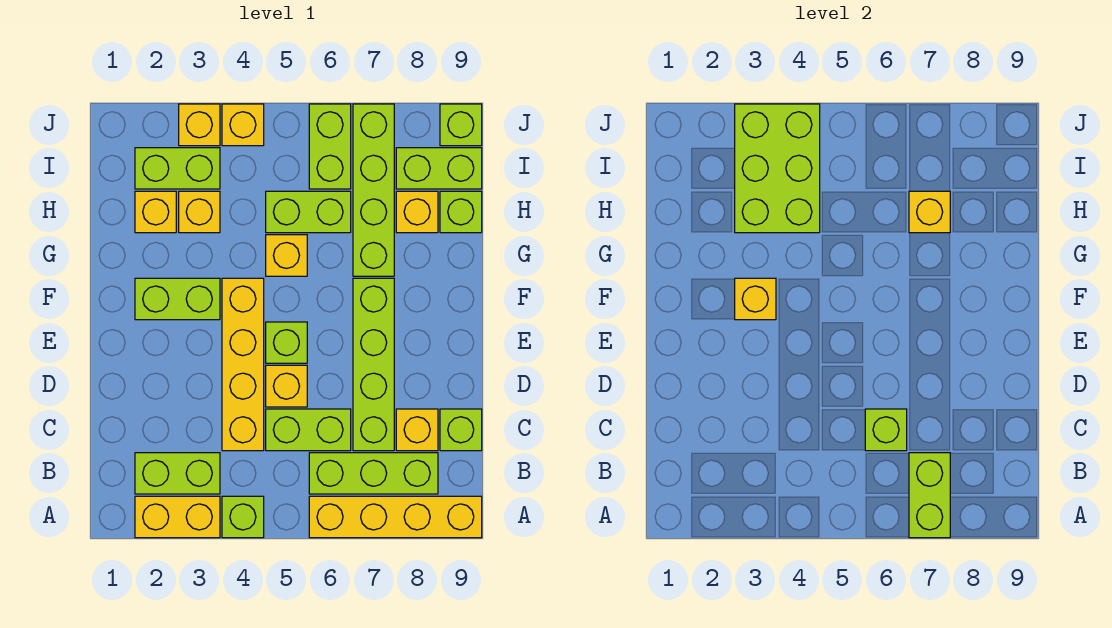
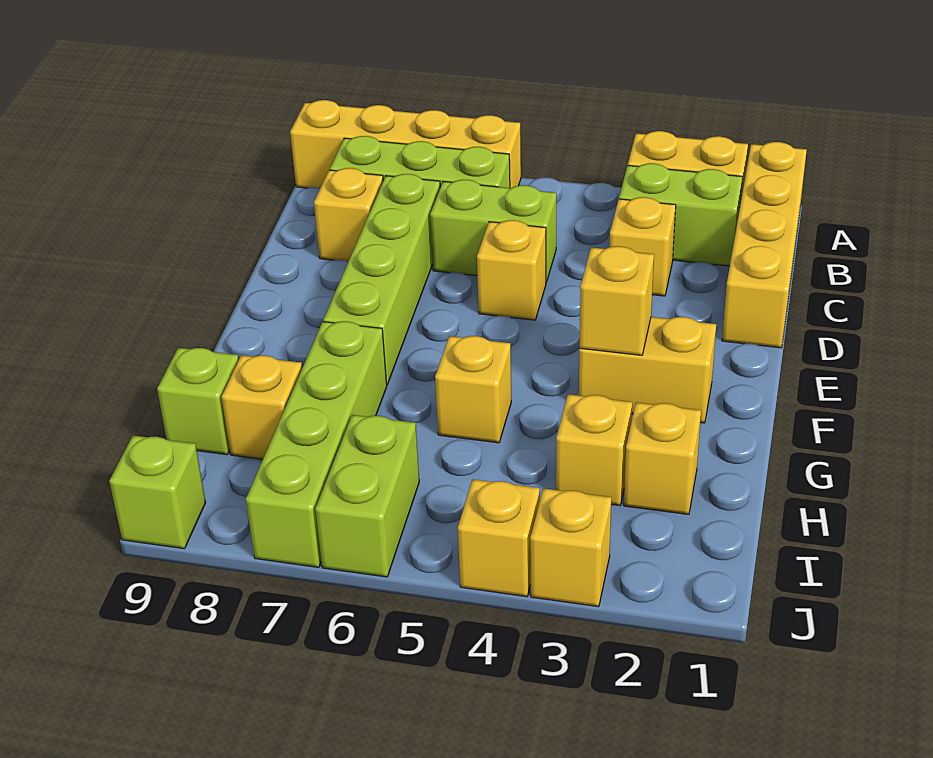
lime 1x1 brick [222,496,264,538] -> none
lime 1x2 brick [909,453,950,538] -> none
yellow 1x4 brick [222,278,264,451] -> yellow 1x4 brick moved to [722,142,807,348]
lime 1x1 brick [865,409,907,451] -> none
lime 1x1 brick [440,409,482,451] -> none
lime 1x1 brick [266,322,307,363] -> none
lime 1x2 brick [135,278,220,320] -> yellow 1x2 brick [579,317,716,423]
lime 2x3 brick [735,104,820,233] -> none
lime 1x2 brick [266,191,351,233] -> none
yellow 1x1 brick [909,191,950,233] -> yellow 1x1 brick moved to [610,197,676,296]
lime 1x2 brick [135,148,220,189] -> none
lime 1x2 brick [396,148,482,189] -> none

